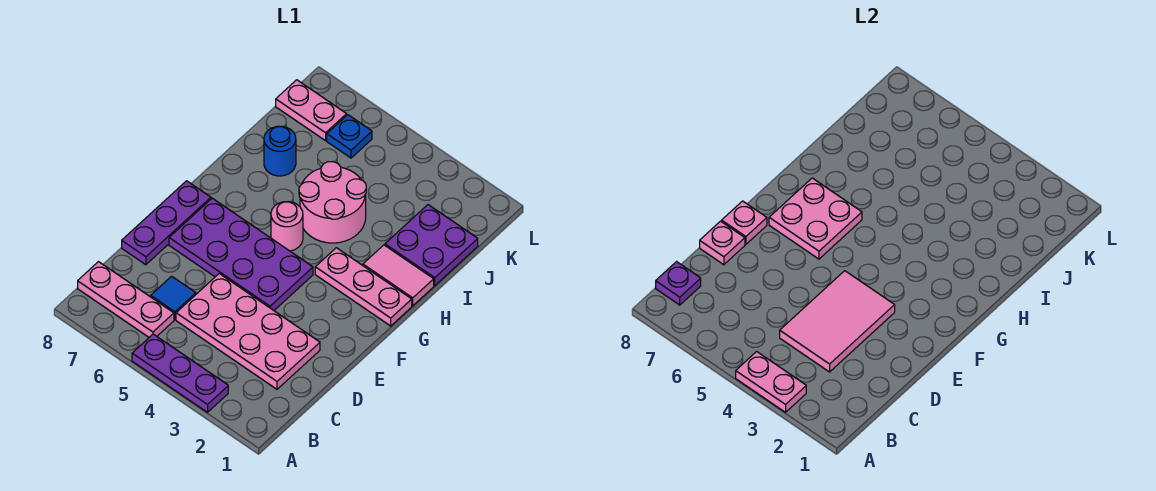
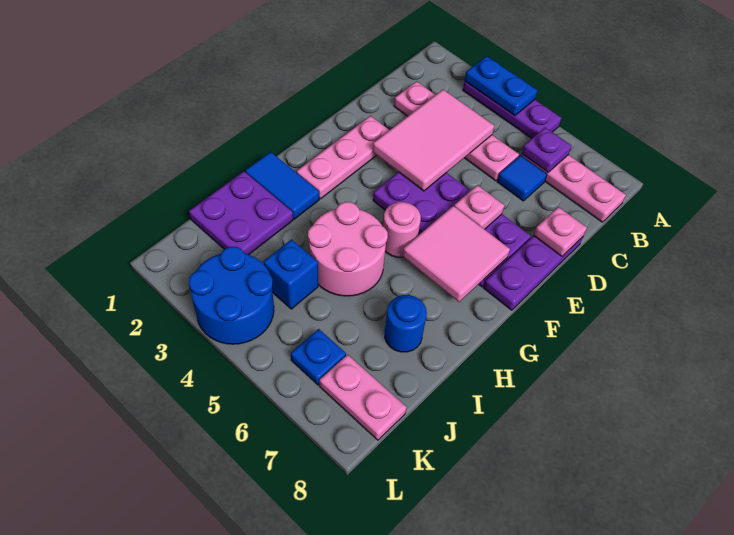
pink 1x2 plate [736,352,806,412] -> blue 1x2 plate [465,56,538,116]
purple 1x1 plate [656,262,701,305] -> purple 1x1 plate moved to [522,128,572,172]
pink 2x4 plate [176,274,320,389] -> pink 1x4 plate [394,81,519,181]
pink 1x1 plate [722,201,767,244] -> pink 1x1 plate moved to [454,185,504,229]
pink 2x2 plate [769,178,862,259] -> pink 2x2 tile [403,206,510,302]
pink 1x3 plate [315,248,412,326] -> pink 1x3 plate turned to [297,116,389,199]
pink 1x2 tile [363,245,434,306] -> blue 1x2 tile [245,152,319,219]
none -> blue 1x1 brick [263,239,318,309]
none -> blue 2x2 round brick [189,247,274,344]

